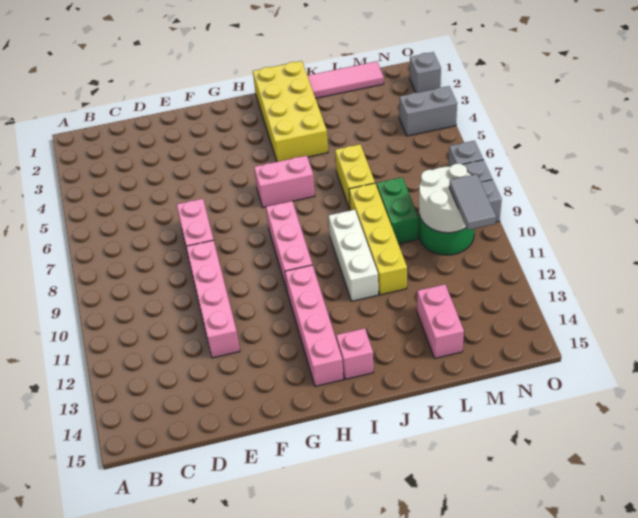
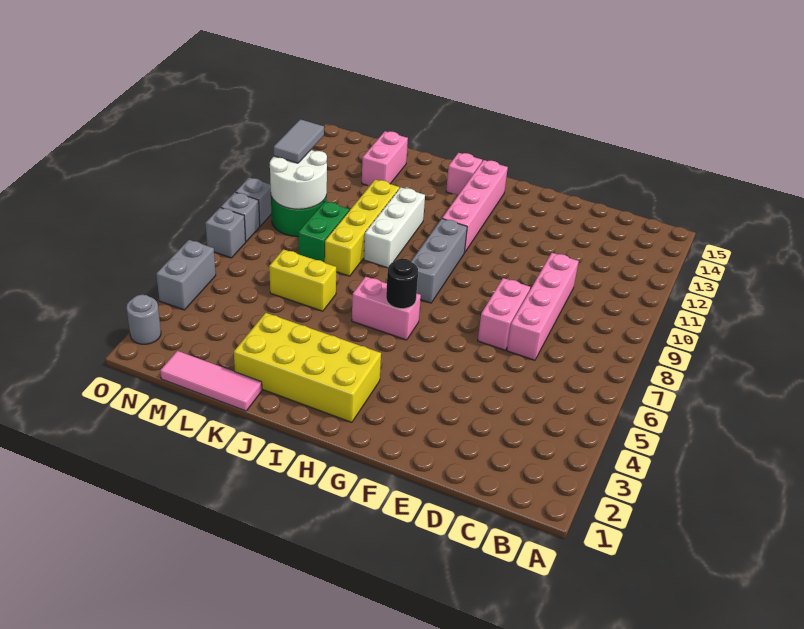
pink 1x4 brick [186,240,240,358] -> pink 1x4 brick moved to [507,253,579,360]
none -> black 1x1 round brick [386,258,418,309]
pink 1x3 brick [266,201,312,290] -> grey 1x3 brick [411,219,467,303]
yellow 2x4 brick [253,61,328,162] -> yellow 2x4 brick turned to [234,313,381,422]
yellow 1x2 brick [335,144,375,209] -> yellow 1x2 brick turned to [269,249,336,311]
grey 1x2 brick [399,86,457,136] -> grey 1x2 brick turned to [156,240,216,310]
grey 1x1 brick [410,52,441,93] -> grey 1x1 round brick [126,295,161,344]

